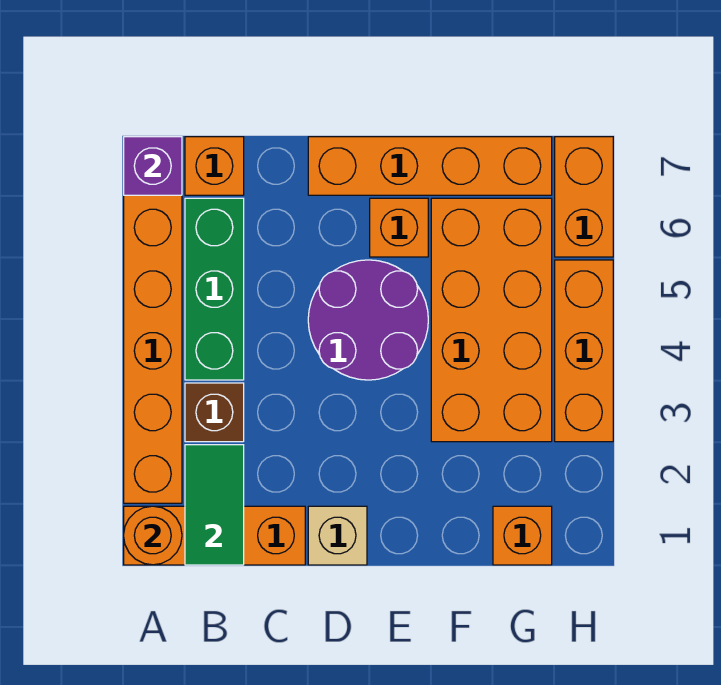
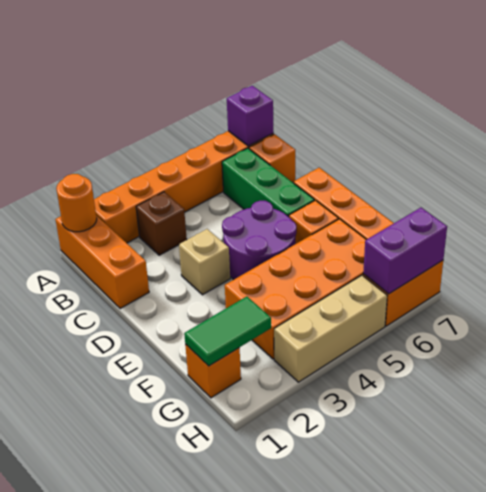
green 1x2 tile [185,445,244,565] -> green 1x2 tile moved to [184,297,271,366]
green 1x3 brick [185,198,244,380] -> green 1x3 brick turned to [222,148,314,217]
tan 1x1 brick [308,506,367,565] -> tan 1x1 brick moved to [179,229,230,295]
orange 1x3 brick [555,260,613,442] -> tan 1x3 brick [274,275,387,382]
none -> purple 1x2 brick [363,208,447,294]

